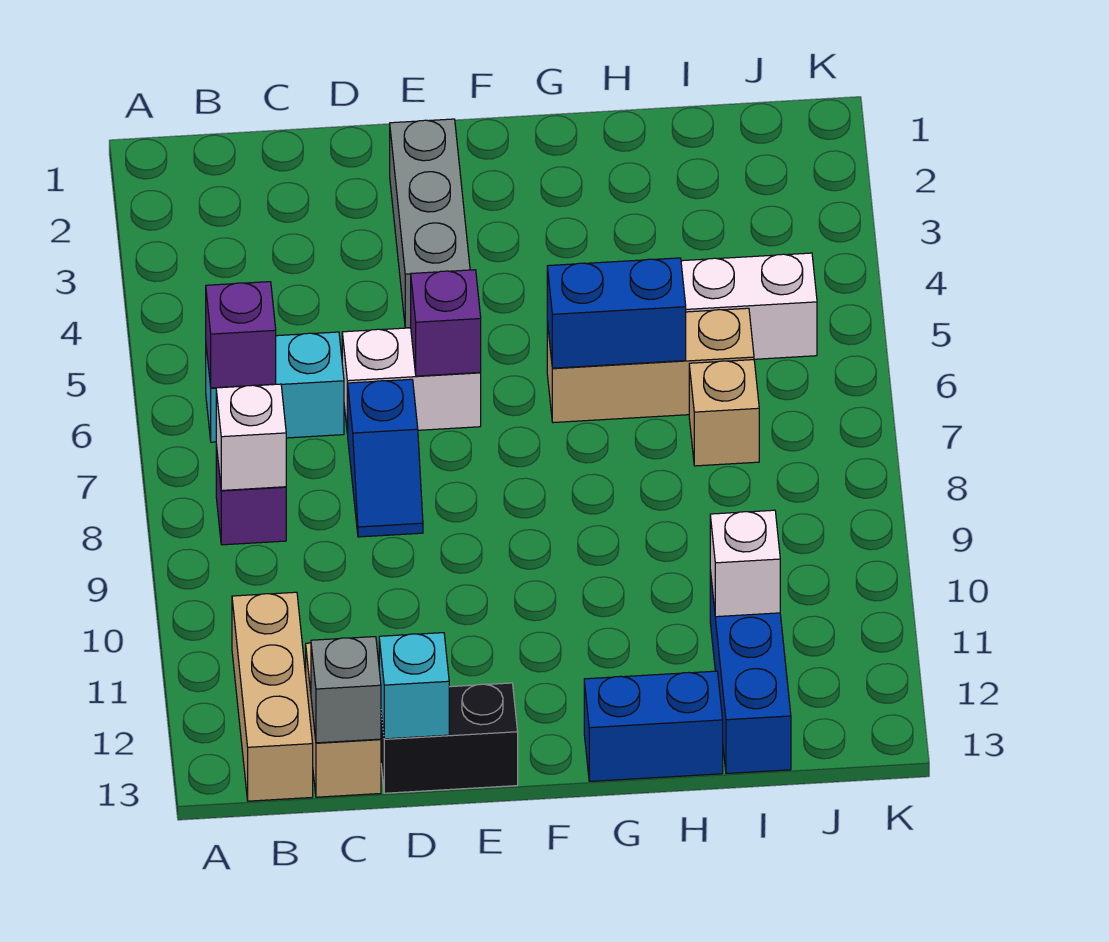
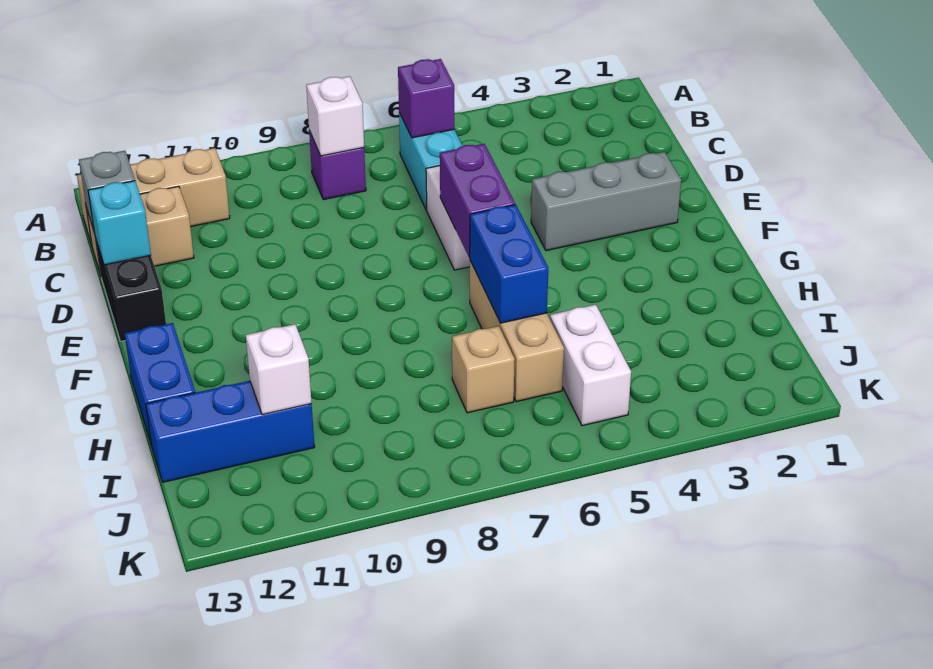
blue 1x2 slope [348,379,423,537] -> none
purple 1x1 brick [411,270,481,376] -> purple 1x2 brick [440,144,515,258]

